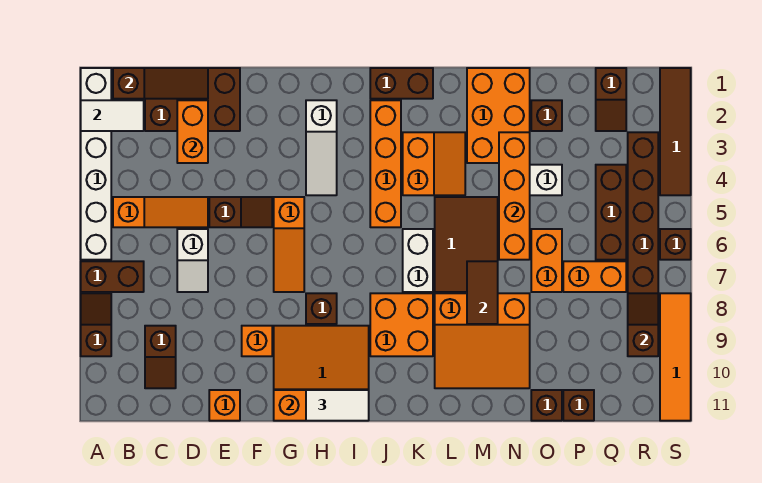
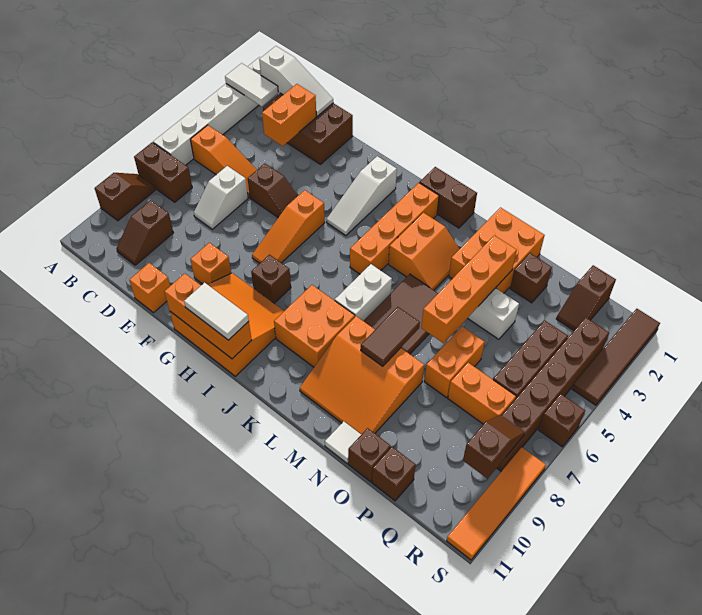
brown 1x3 slope [113,68,208,99] -> white 1x3 slope [259,46,333,116]
none -> white 1x1 tile [325,421,361,463]

